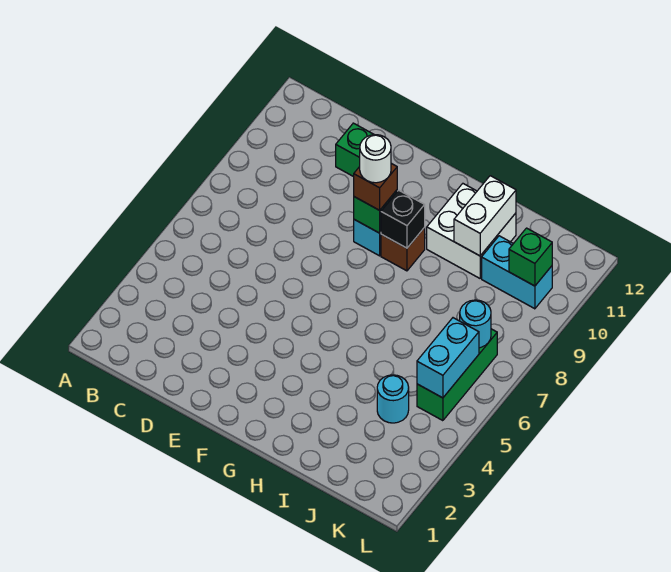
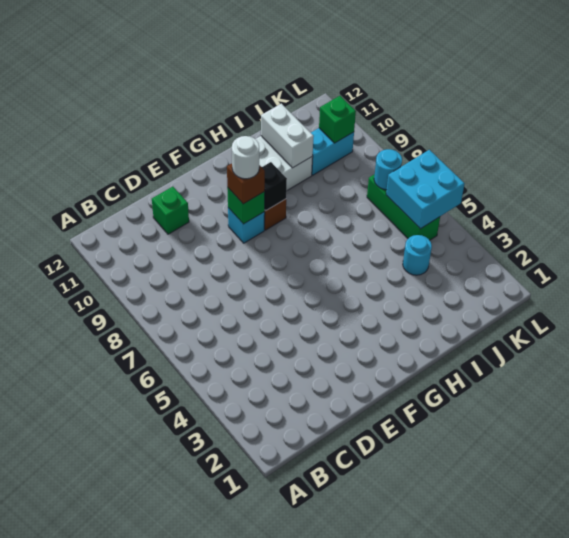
cyan 1x2 brick [417,318,479,398] -> cyan 2x2 brick [386,150,465,229]

